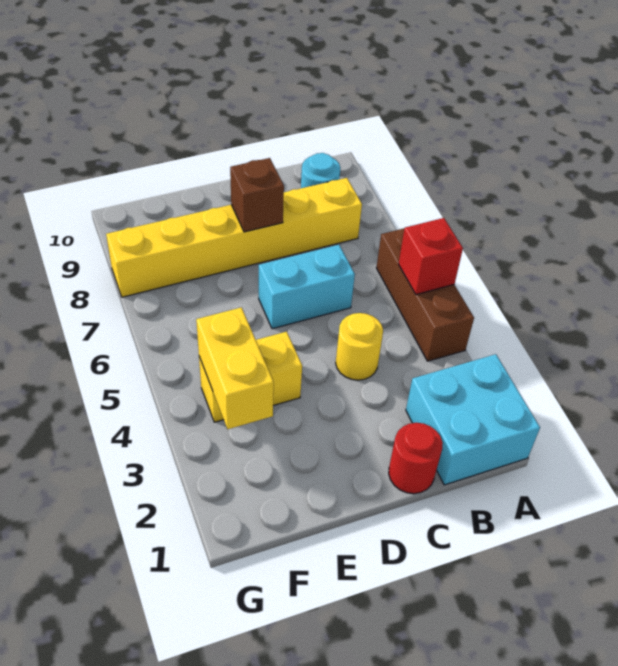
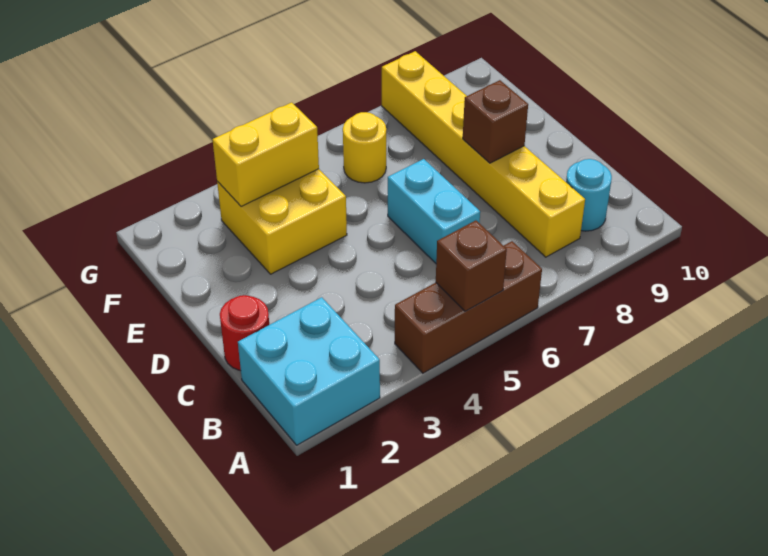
red 1x1 brick [399,218,463,295] -> brown 1x1 brick [436,220,507,311]
yellow 1x1 round brick [336,313,383,380] -> yellow 1x1 round brick moved to [343,112,386,183]
yellow 1x2 brick [199,332,302,422] -> yellow 2x2 brick [217,169,347,274]

